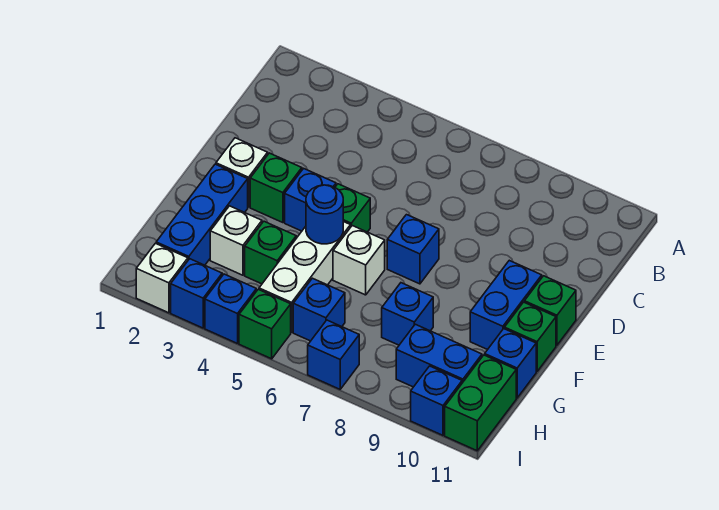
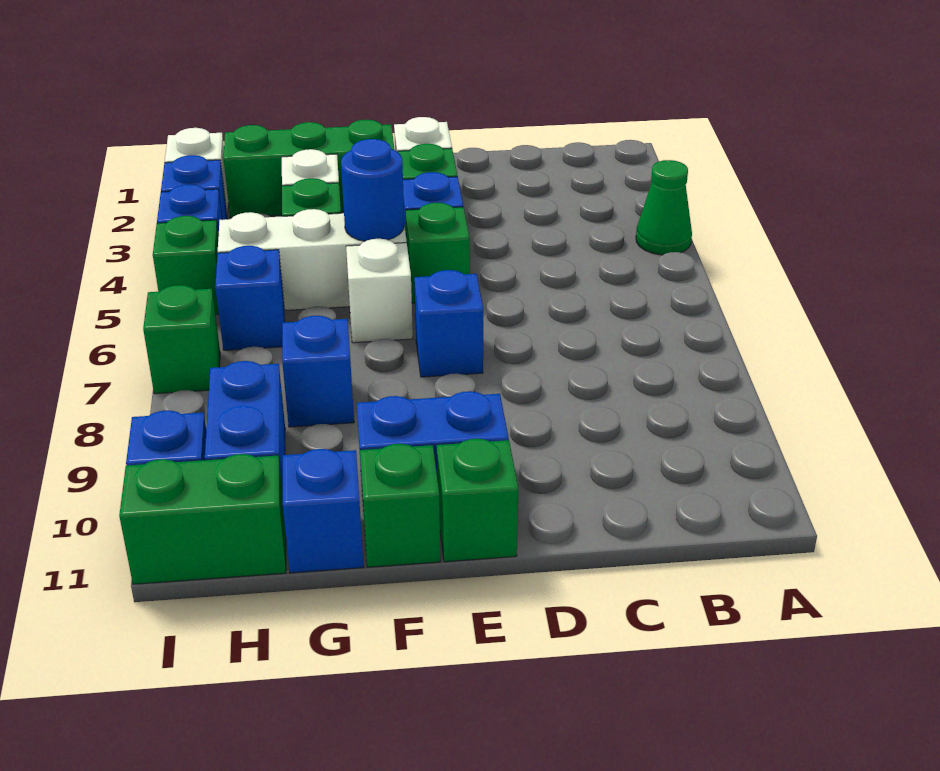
none -> green 1x1 cone [636,160,692,255]
blue 1x3 brick [156,164,248,265] -> green 1x3 brick [223,120,395,218]
blue 1x1 brick [308,320,359,389] -> green 1x1 brick [143,285,220,394]

